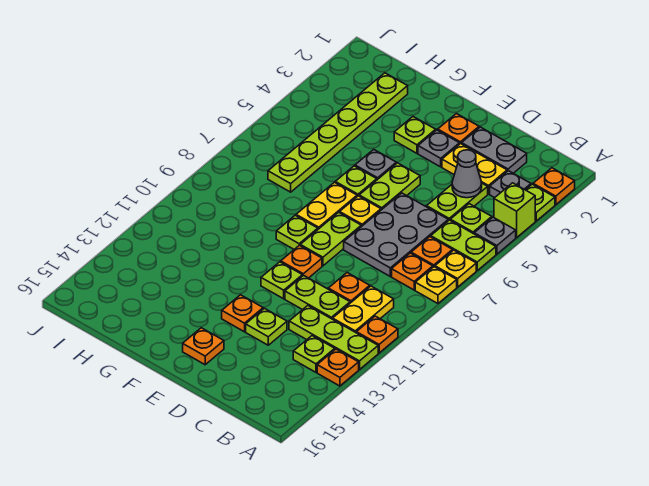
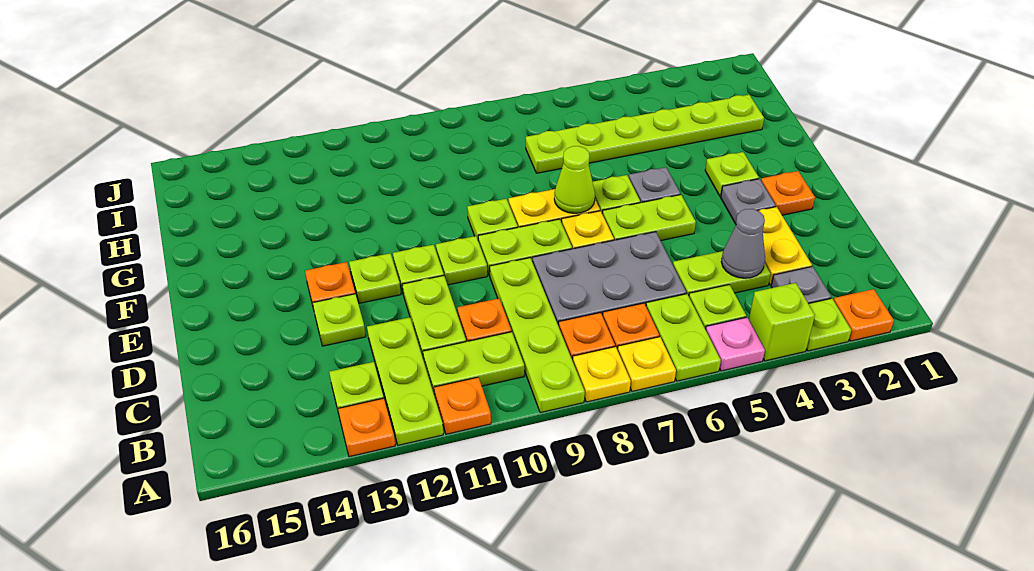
grey 1x1 plate [474,217,516,254] -> pink 1x1 plate [706,317,765,371]
none -> lime 1x4 plate [490,258,585,413]
yellow 1x2 plate [333,286,394,332] -> lime 1x2 plate [423,332,524,396]
grey 1x2 plate [462,127,527,173] -> none
orange 1x1 plate [281,245,322,278] -> lime 1x1 plate [436,236,487,285]
none -> lime 1x1 plate [349,253,401,303]
orange 1x1 plate [183,328,224,365] -> none
none -> lime 1x1 cone [554,146,595,213]

